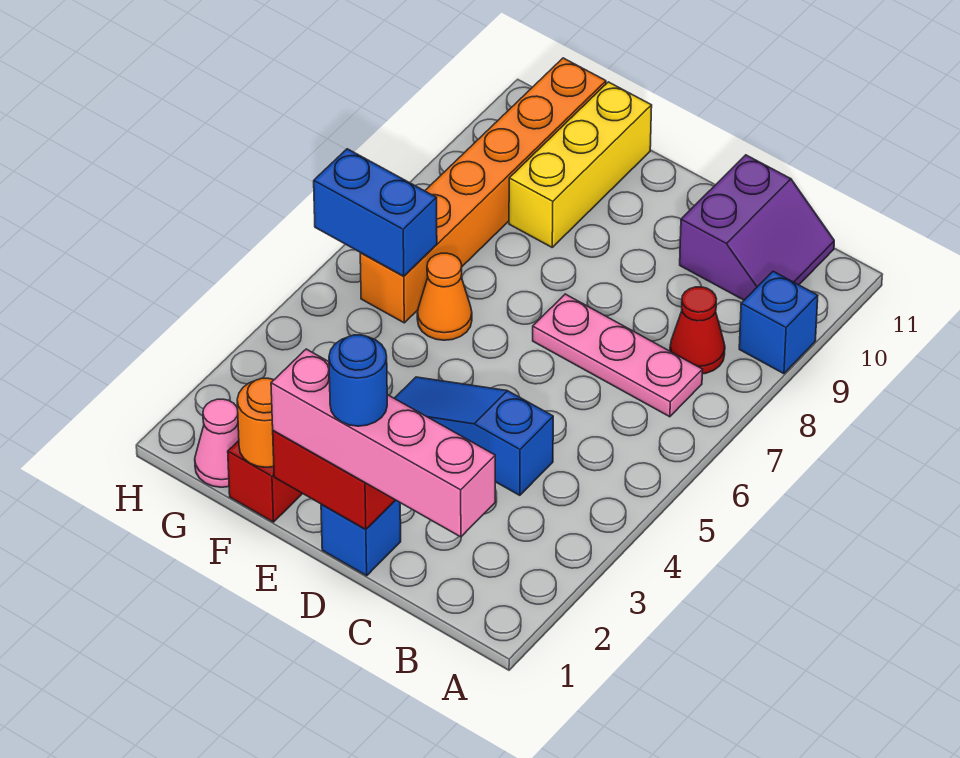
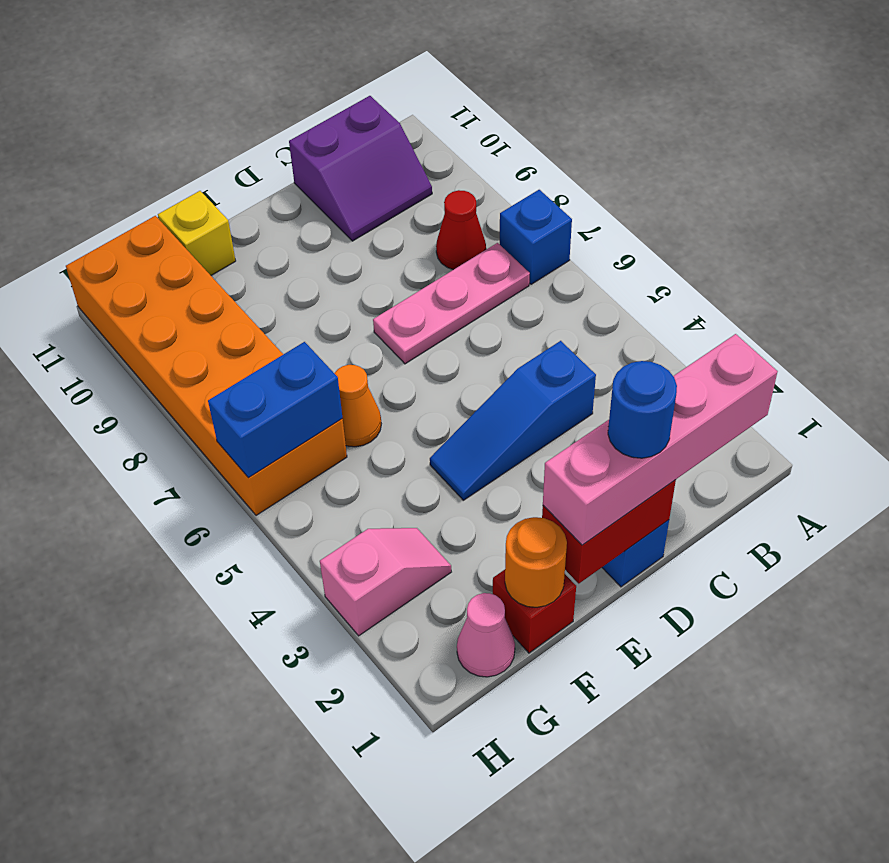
blue 1x1 brick [739,271,818,374] -> blue 1x1 brick moved to [500,190,572,284]
purple 2x2 slope [680,155,834,300] -> purple 2x2 slope turned to [289,96,432,241]
yellow 1x3 brick [509,82,652,247] -> yellow 1x1 brick [158,191,236,275]
none -> pink 1x2 slope [320,528,451,636]
orange 1x6 brick [360,58,606,323] -> orange 2x6 brick [66,216,347,515]

